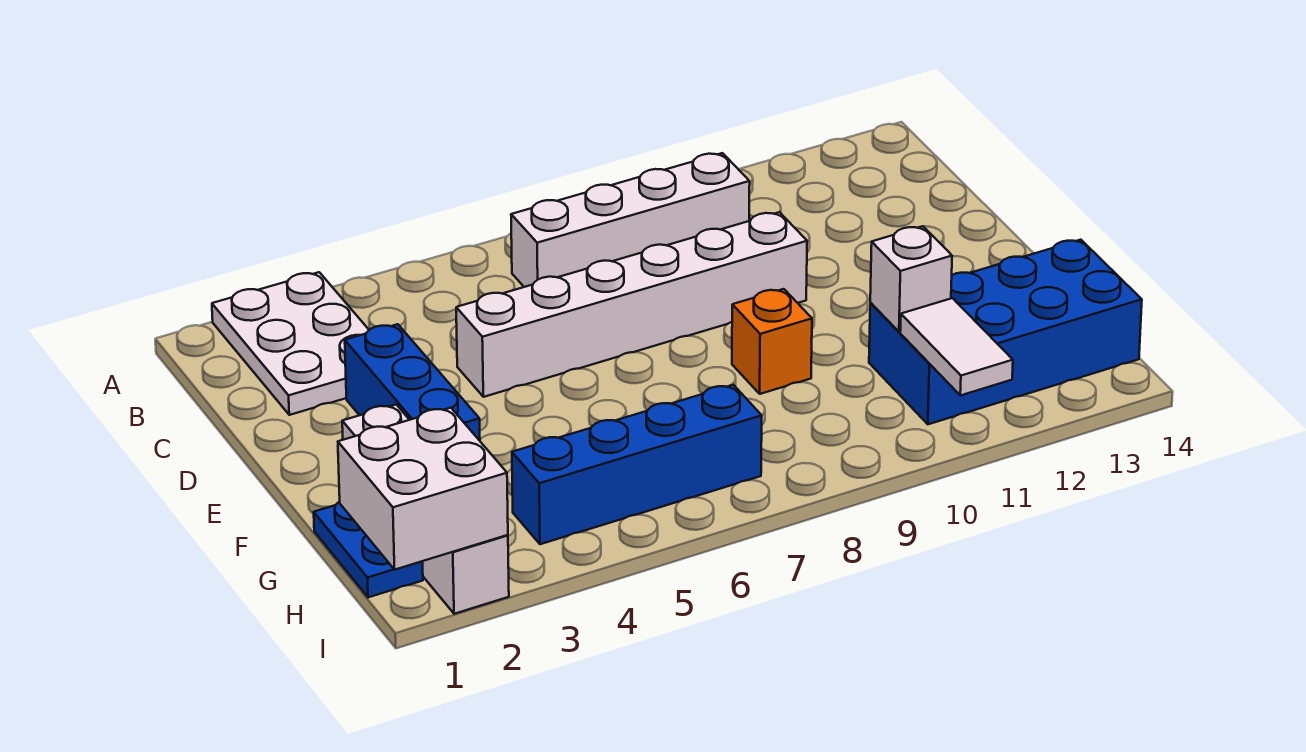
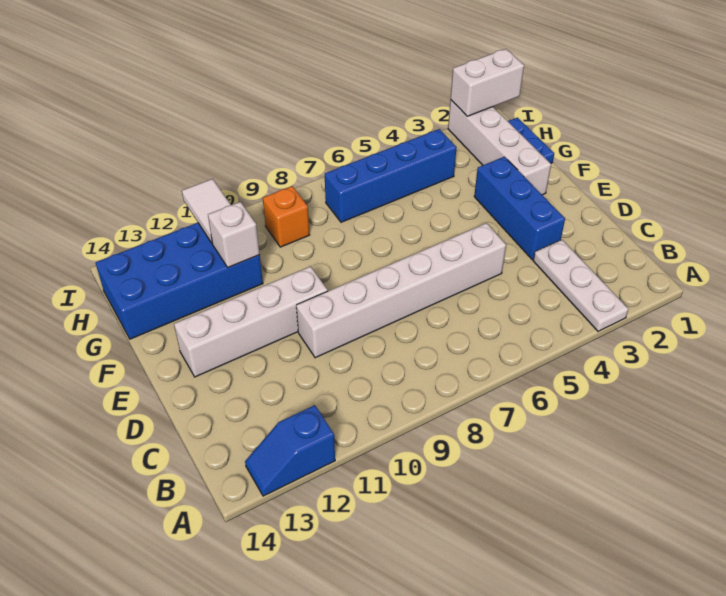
white 2x3 plate [212,272,369,415] -> white 1x3 plate [533,240,628,331]
none -> blue 1x2 slope [245,405,335,496]
white 1x4 brick [511,153,750,287] -> white 1x4 brick moved to [174,267,328,377]
orange 1x1 brick [732,289,812,394] -> orange 1x1 brick moved to [263,186,310,247]
white 2x2 brick [338,408,508,570] -> white 1x2 brick [451,49,524,116]

